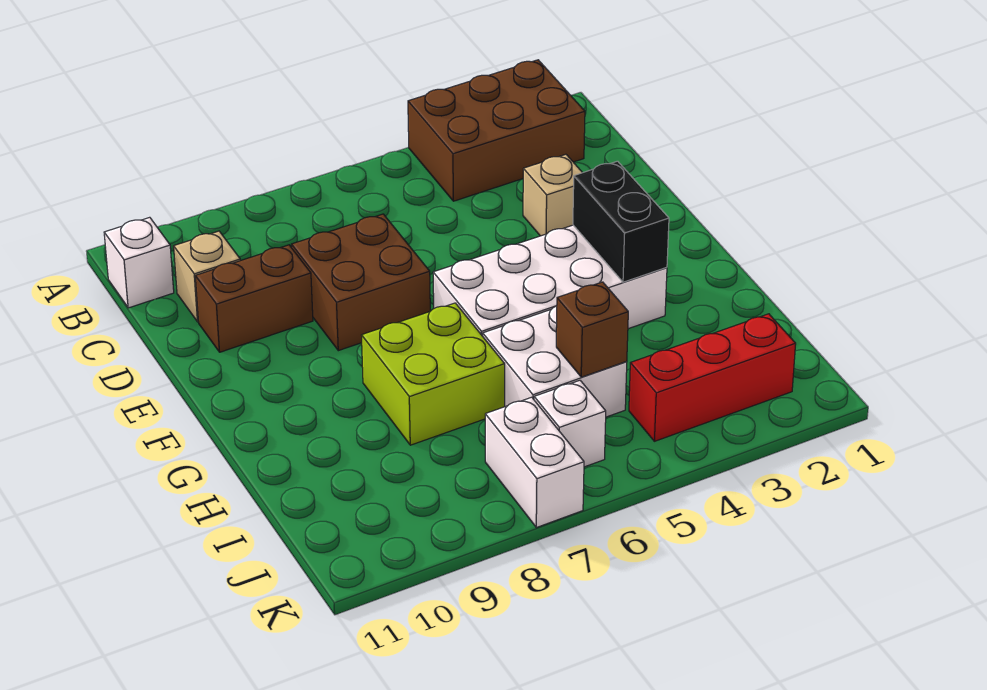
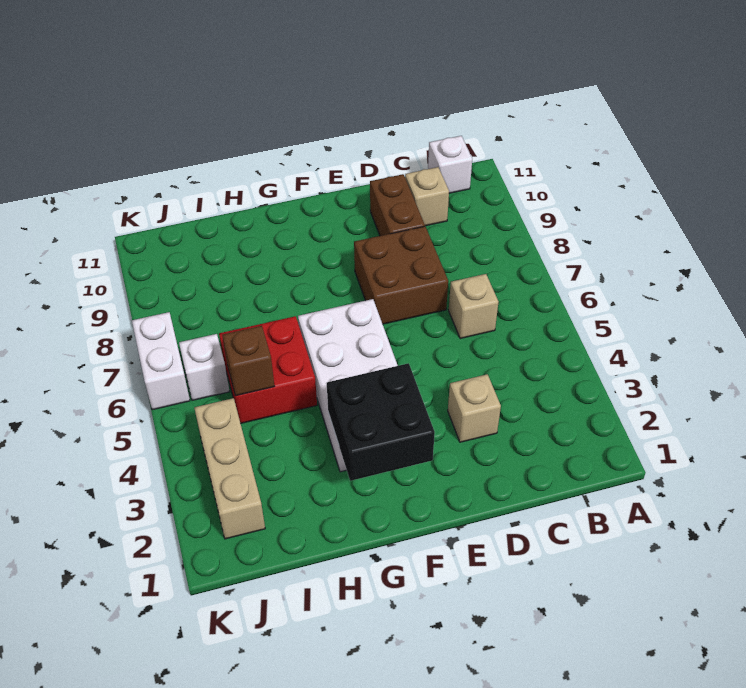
brown 2x3 brick [408,60,585,201] -> none
none -> tan 1x1 brick [449,274,498,339]
black 1x2 brick [573,161,669,282] -> black 2x2 brick [327,363,435,481]
lime 2x2 brick [362,303,505,445] -> none
white 2x2 brick [483,306,627,417] -> red 2x2 brick [219,316,317,423]
red 1x3 brick [629,314,796,441] -> tan 1x3 brick [194,398,265,539]
white 1x2 brick [485,397,584,528] -> white 1x2 brick turned to [132,312,190,410]

